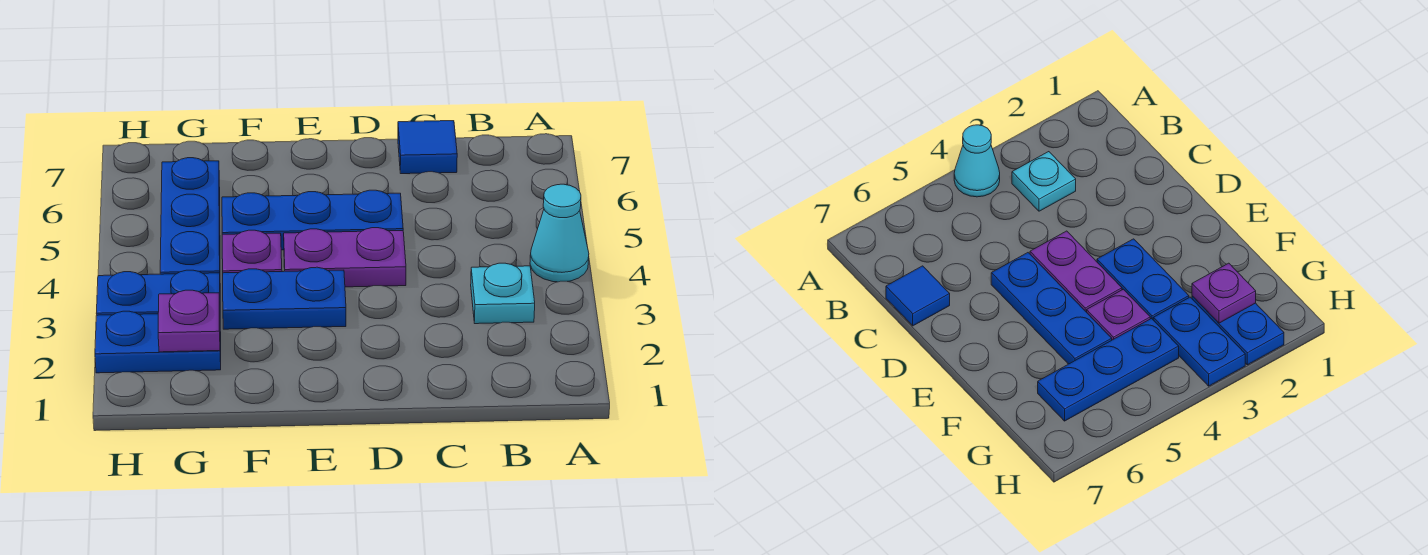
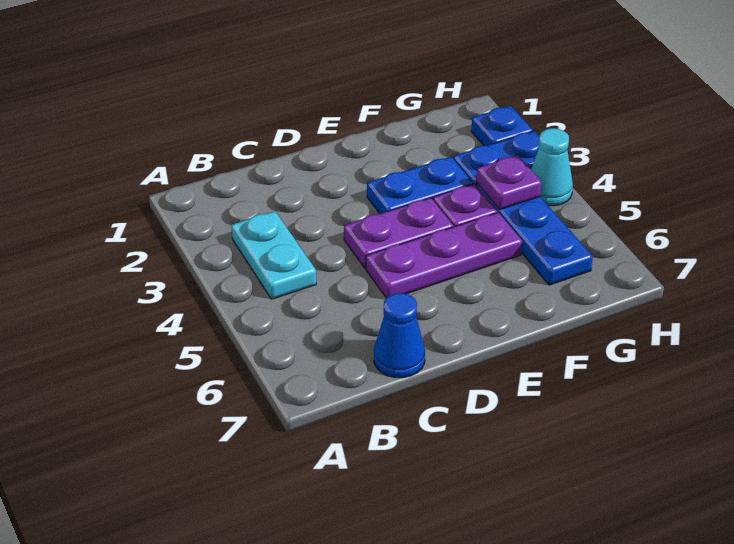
cyan 1x1 cone [530,184,589,282] -> cyan 1x1 cone moved to [531,128,573,206]
cyan 1x1 plate [471,263,535,324] -> cyan 1x2 plate [231,211,316,299]
blue 1x1 tile [398,121,457,174] -> blue 1x1 cone [374,293,425,378]
blue 1x3 plate [222,190,403,250] -> purple 1x3 plate [366,212,522,298]
blue 1x2 plate [95,311,221,373] -> blue 1x1 plate [471,106,533,146]
purple 1x1 plate [158,290,220,352] -> purple 1x1 plate moved to [476,155,542,210]

